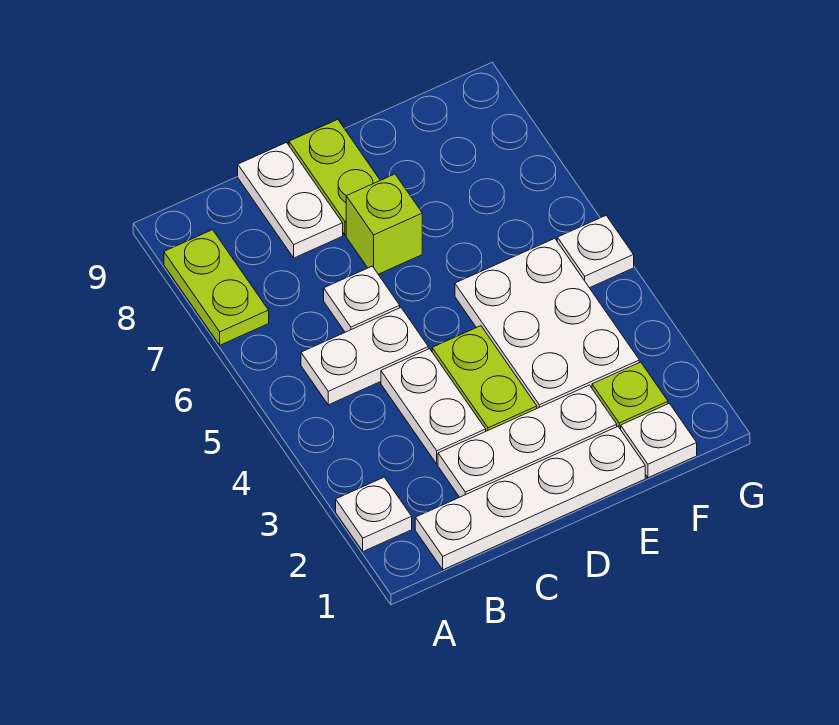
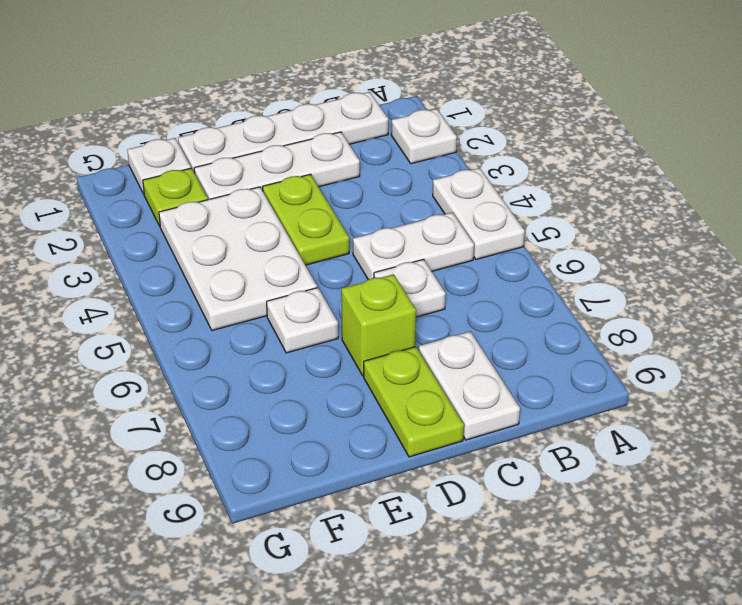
lime 1x2 plate [164,230,269,345] -> none
white 1x2 plate [381,349,486,464] -> white 1x2 plate moved to [433,168,525,259]
white 1x1 plate [557,216,634,288] -> white 1x1 plate moved to [267,288,338,353]

